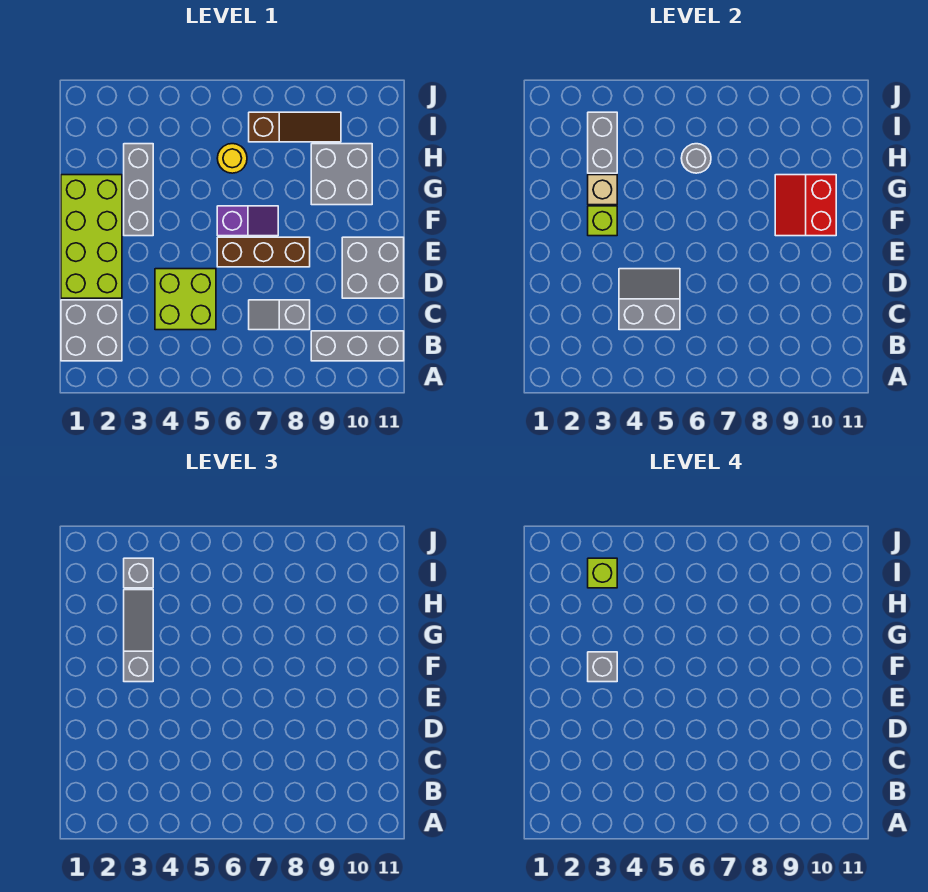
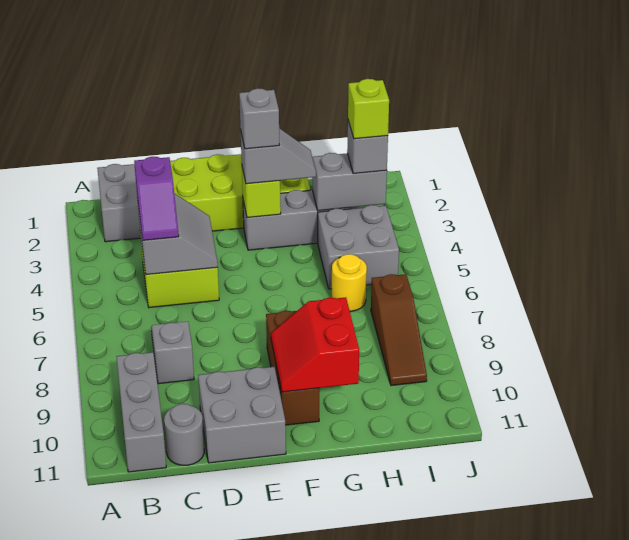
brown 1x3 brick [217,237,310,267] -> brown 1x3 brick moved to [266,311,319,425]
grey 1x3 slope [124,590,153,682] -> grey 1x2 slope [241,128,316,184]
purple 1x2 slope [217,206,278,236] -> purple 1x2 slope moved to [134,157,179,240]
red 2x2 slope [775,175,836,236] -> red 2x2 slope turned to [271,297,359,392]
tan 1x1 brick [588,175,617,205] -> none
grey 2x2 brick [311,144,372,205] -> grey 2x2 brick moved to [318,205,399,289]
grey 1x1 round brick [681,144,711,173] -> grey 1x1 round brick moved to [164,404,204,465]

